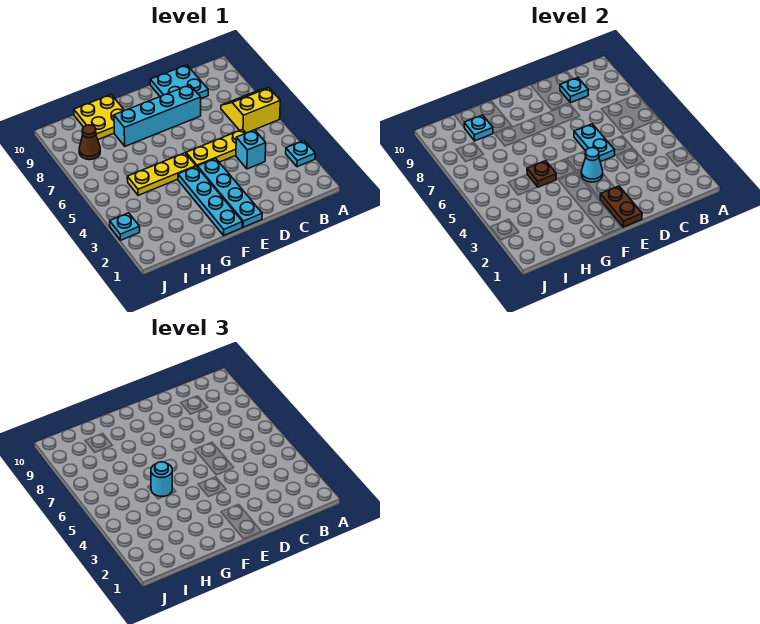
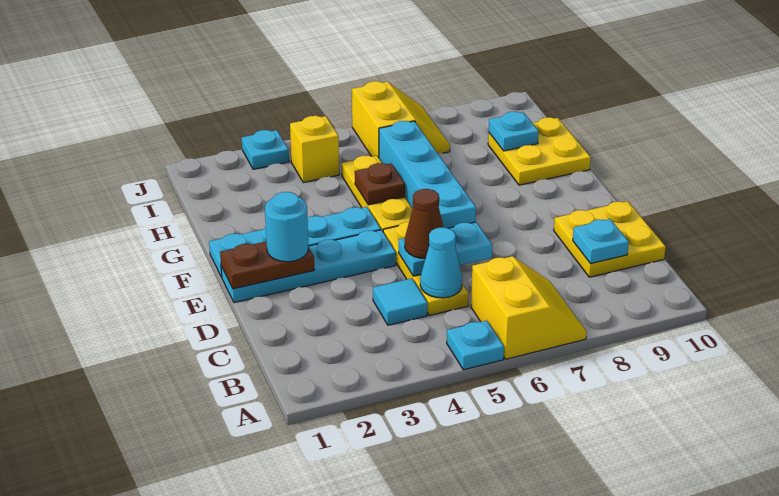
cyan 1x1 plate [286,141,315,167] -> cyan 1x1 plate moved to [447,320,504,370]
cyan 1x1 brick [236,130,266,169] -> cyan 1x1 tile [373,278,428,325]
cyan 2x2 plate [150,65,208,98] -> yellow 2x2 plate [554,201,666,277]
cyan 1x4 brick [114,85,201,146] -> cyan 1x4 brick moved to [379,121,476,228]
cyan 1x1 cone [581,148,603,182] -> cyan 1x1 cone moved to [420,228,462,298]
cyan 1x1 round brick [151,462,172,496] -> cyan 1x1 round brick moved to [265,192,308,262]
none -> yellow 1x1 brick [290,116,339,183]
none -> yellow 2x2 slope [352,81,450,157]
brown 1x1 cone [79,125,100,160] -> brown 1x1 cone moved to [405,189,443,259]

